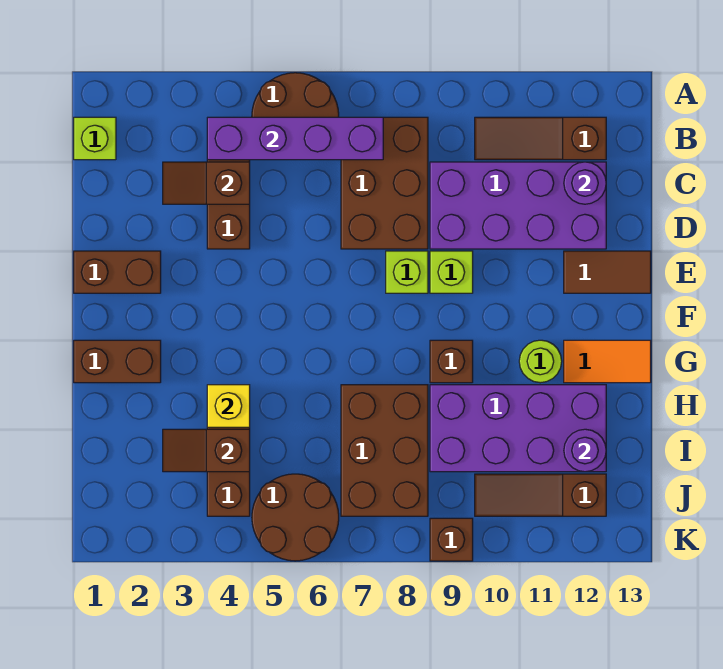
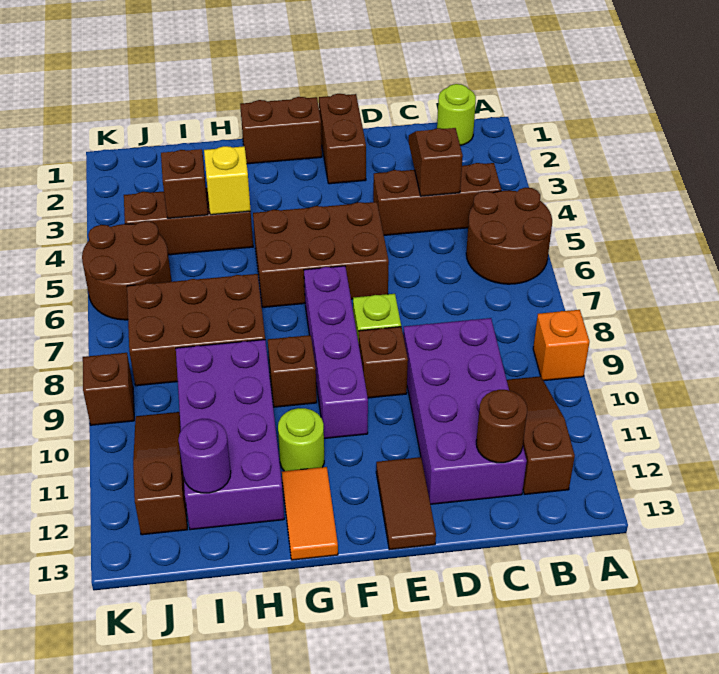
none -> orange 1x1 brick [533,310,589,381]
lime 1x1 brick [74,117,116,160] -> lime 1x1 round brick [437,84,476,145]
purple 1x4 brick [207,117,383,160] -> purple 1x4 brick moved to [304,266,368,438]
brown 2x3 brick [341,117,428,249] -> brown 2x3 brick moved to [253,202,389,307]
purple 1x1 round brick [564,162,606,204] -> brown 1x1 round brick [476,390,527,463]
lime 1x1 brick [430,251,473,293] -> brown 1x1 brick [359,327,408,398]
brown 1x2 brick [74,340,161,383] -> brown 1x2 brick turned to [240,97,322,164]

